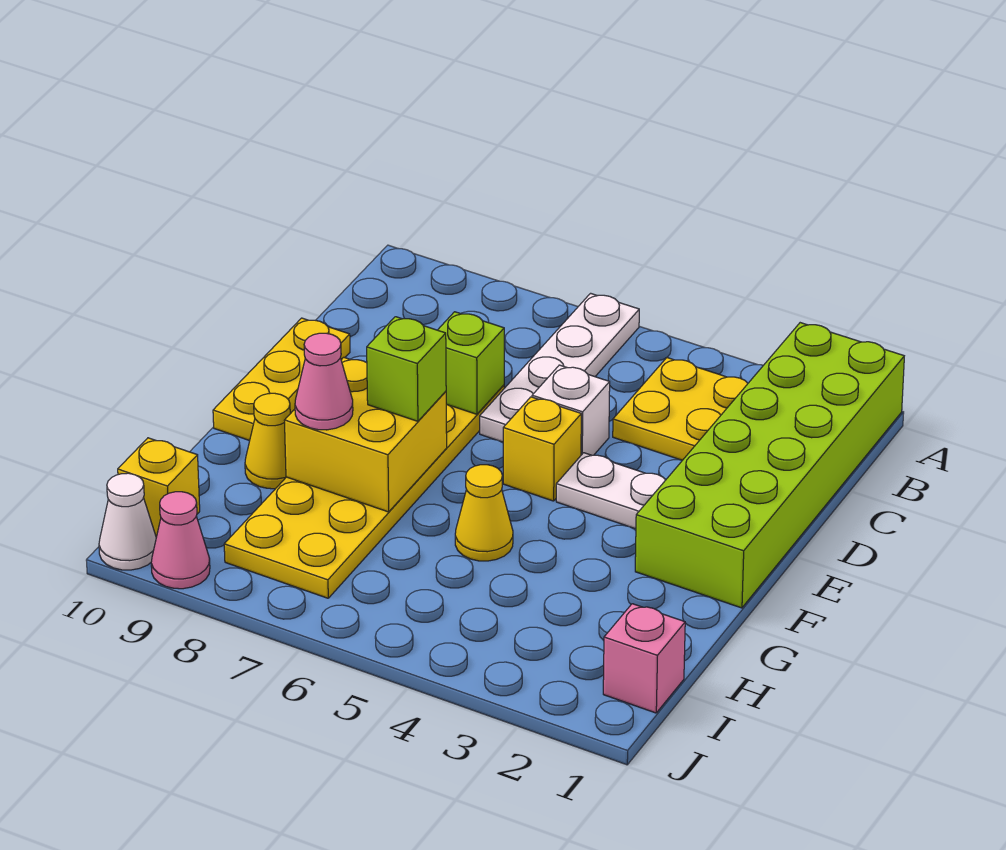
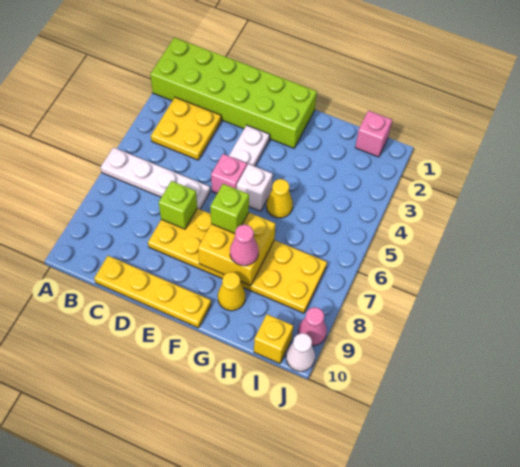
white 1x1 brick [532,365,610,455] -> white 1x1 brick moved to [237,164,273,211]
yellow 1x3 plate [213,318,350,441] -> yellow 1x4 plate [94,256,211,328]
yellow 1x1 brick [503,397,581,501] -> pink 1x1 brick [211,154,247,193]

